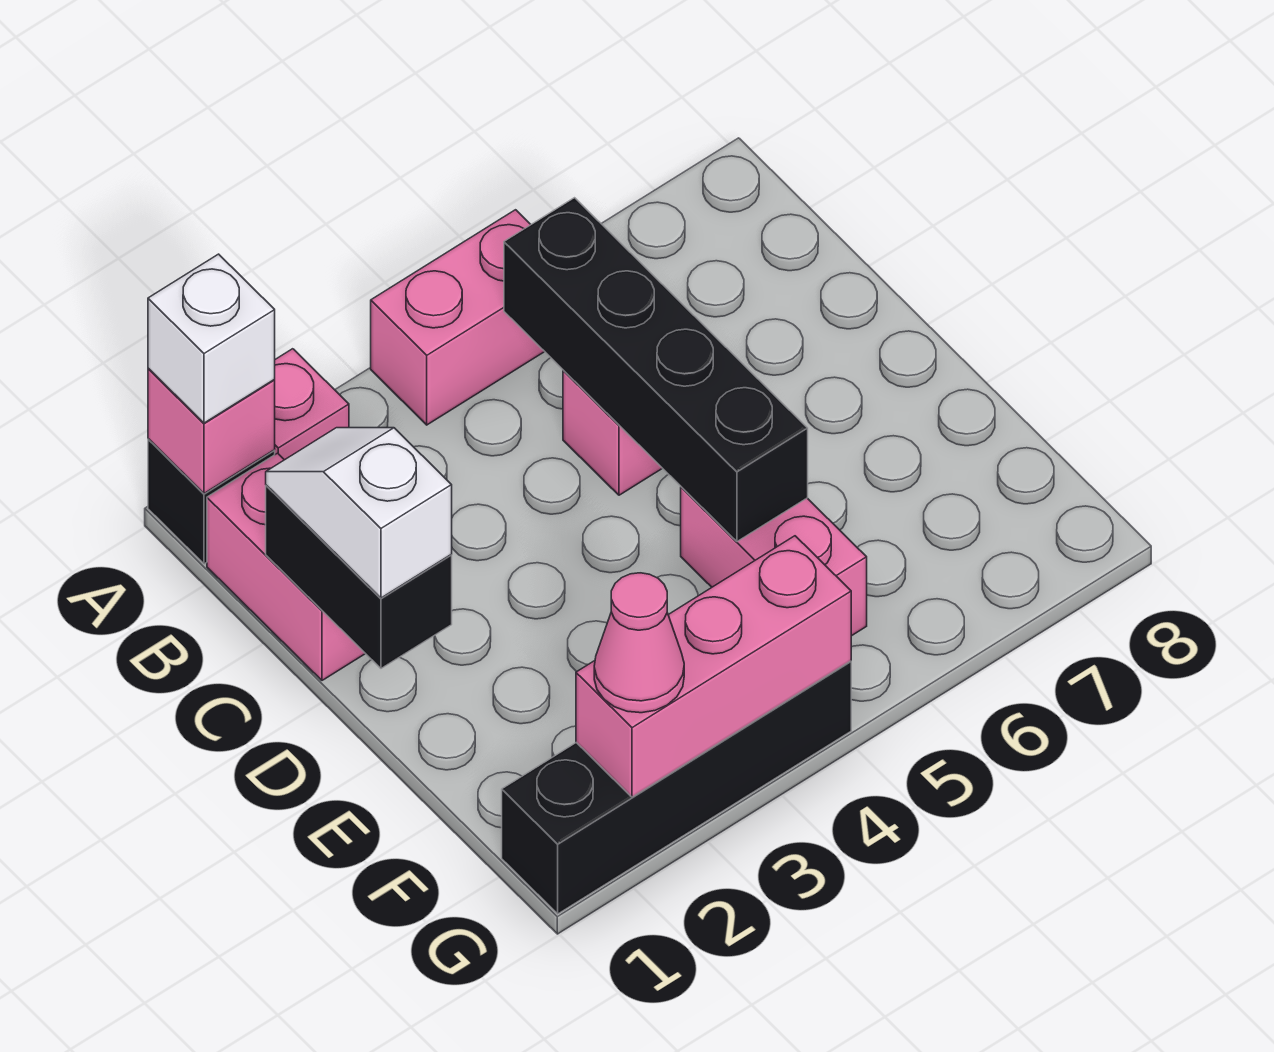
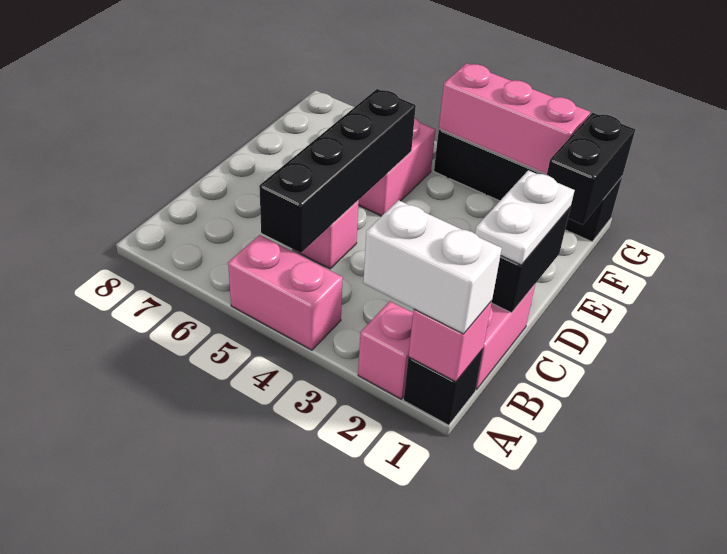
white 1x1 brick [148,254,275,423] -> white 1x2 brick [363,200,502,334]
white 1x2 slope [266,428,452,598] -> white 1x2 plate [475,170,575,265]
none -> black 1x2 brick [547,113,635,225]
pink 1x1 cone [594,573,684,713] -> none

